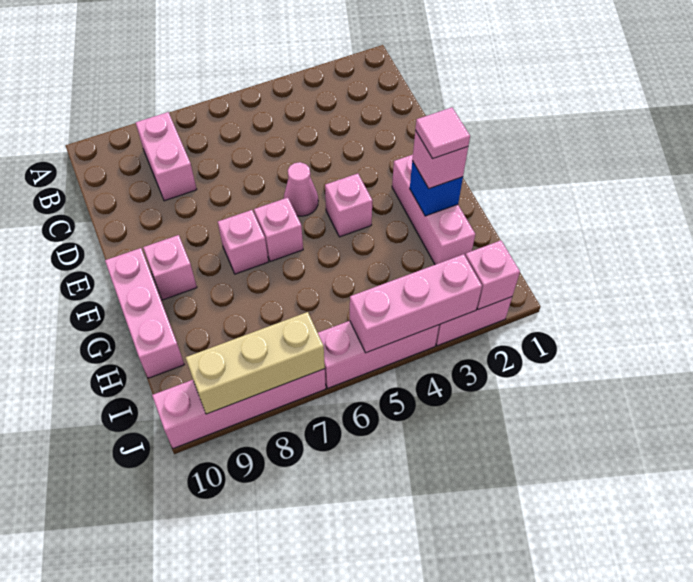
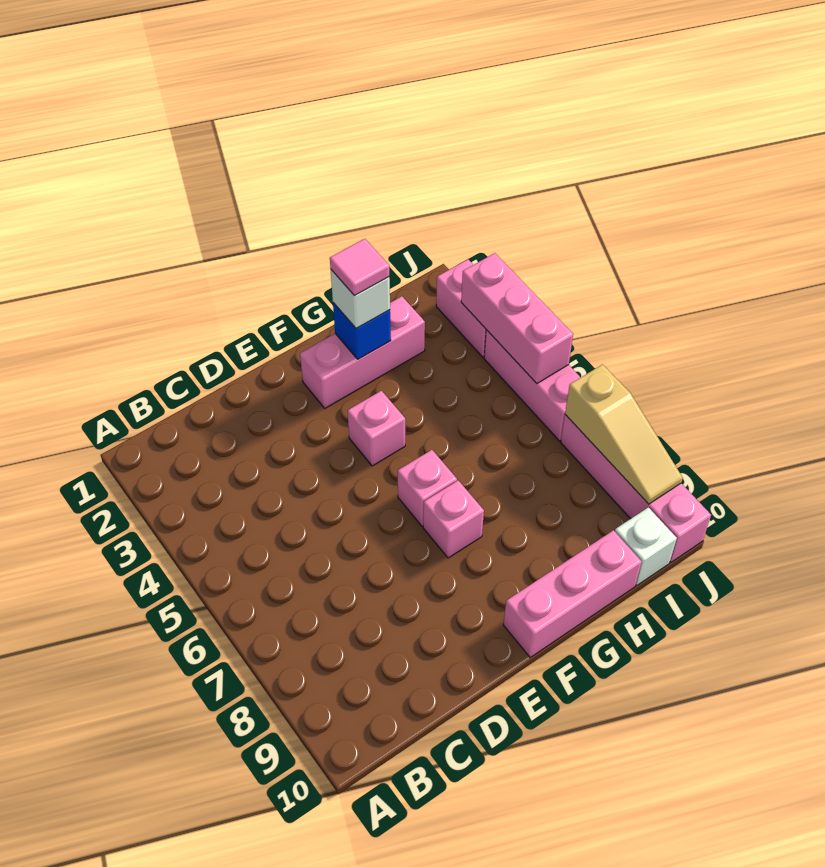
pink 1x2 brick [136,112,197,201] -> none
pink 1x1 cone [284,162,318,216] -> none
pink 1x1 brick [143,235,197,300] -> none
pink 1x1 brick [412,131,468,189] -> white 1x1 brick [331,270,390,328]
none -> white 1x1 brick [615,507,677,585]
pink 1x1 brick [465,241,520,310] -> none
tan 1x3 brick [186,312,325,414] -> tan 1x3 slope [565,364,683,504]

